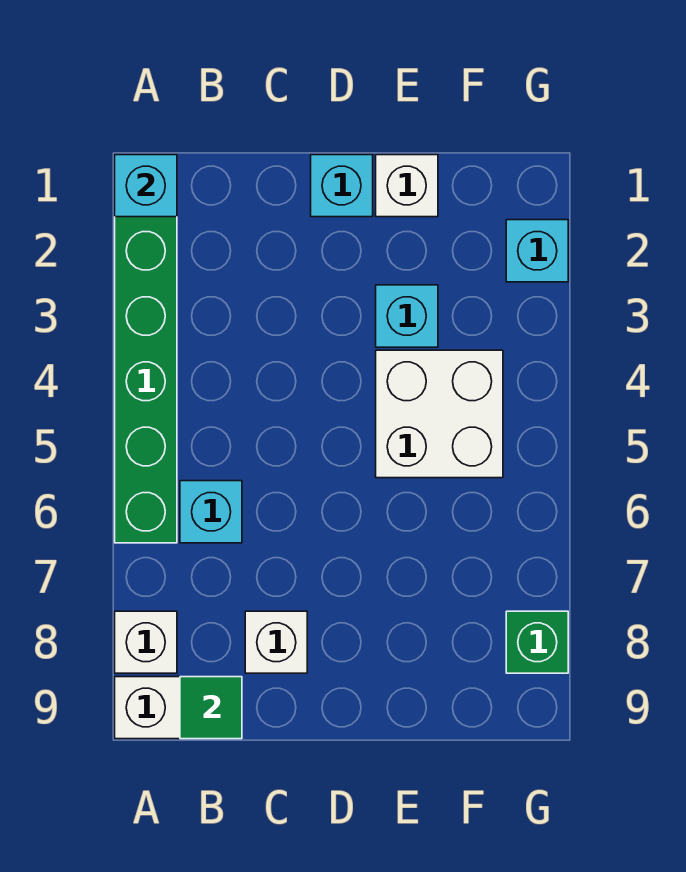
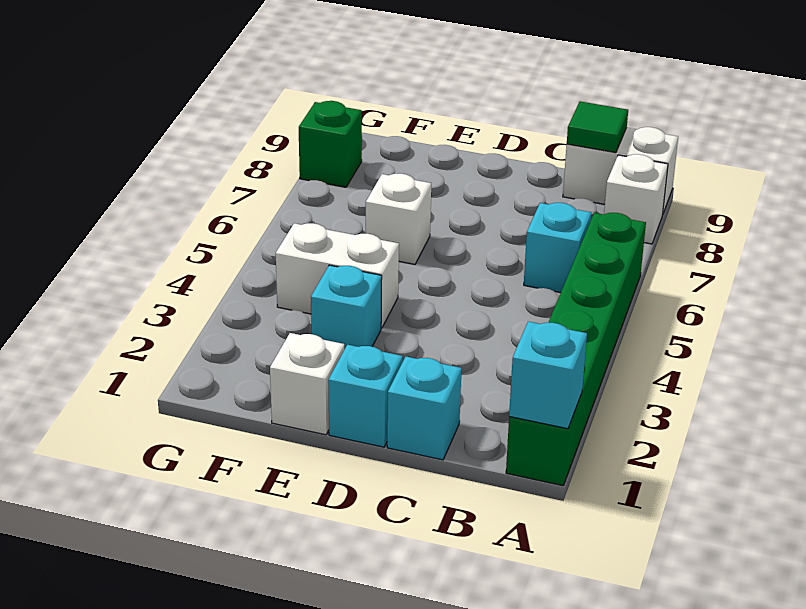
white 1x1 brick [245,611,307,673] -> white 1x1 brick moved to [366,174,431,264]
white 2x2 brick [376,350,503,478] -> white 1x2 brick [276,223,399,328]
cyan 1x1 brick [506,220,568,282] -> cyan 1x1 brick moved to [387,357,462,460]

